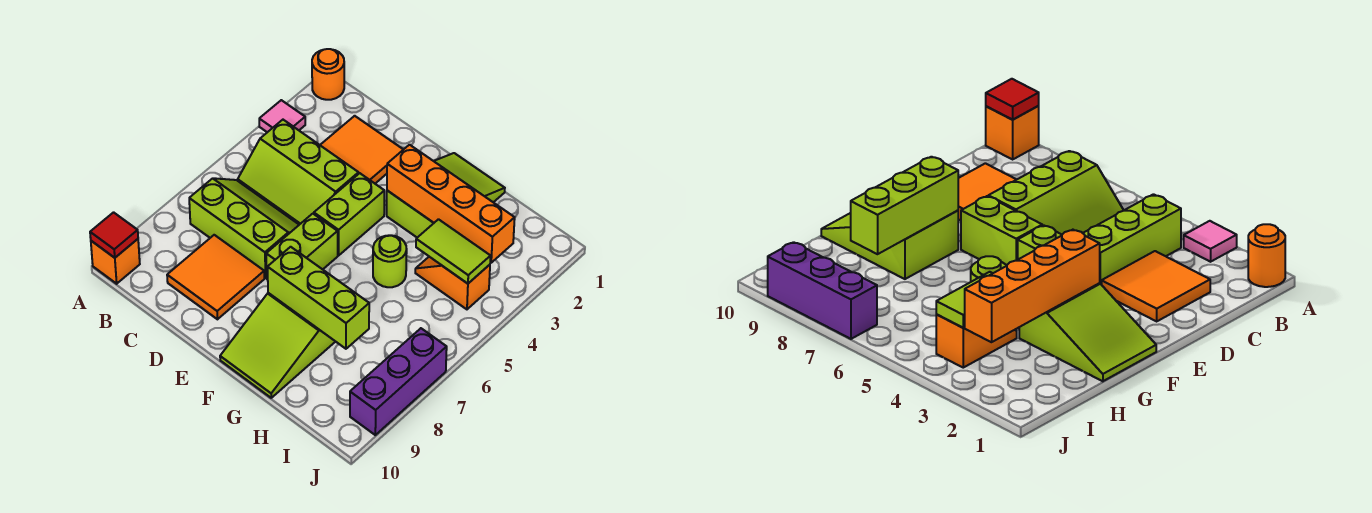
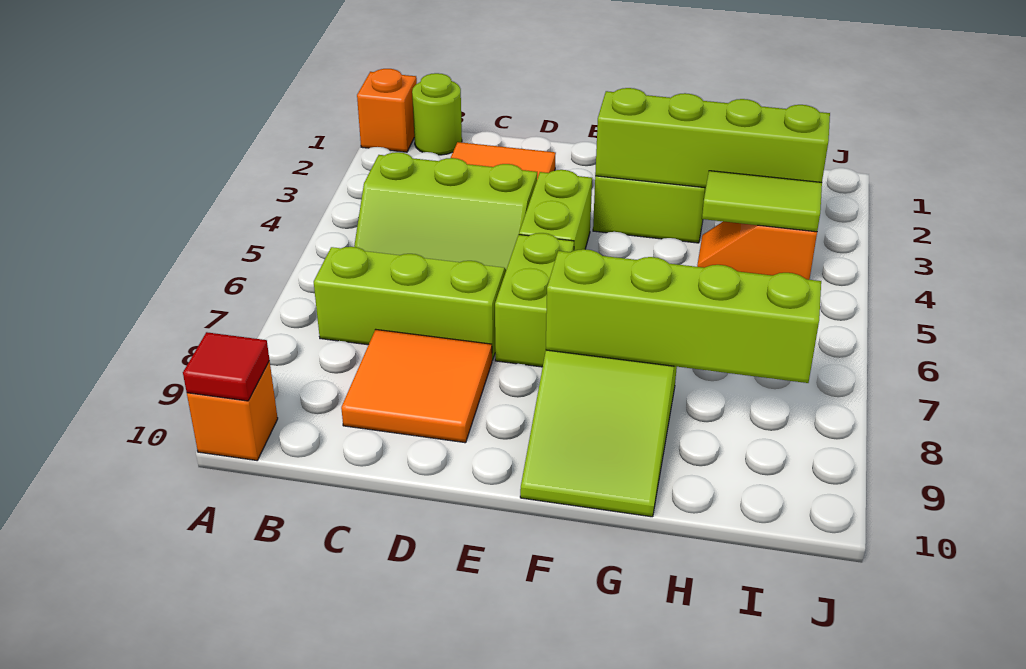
orange 1x1 round brick [312,49,344,100] -> orange 1x1 brick [357,69,417,152]
pink 1x1 tile [259,100,305,132] -> none
orange 1x4 brick [387,145,515,263] -> lime 1x4 brick [595,88,830,188]
lime 1x3 brick [268,247,369,349] -> lime 1x4 brick [546,249,821,383]
lime 1x1 round brick [373,235,407,287] -> lime 1x1 round brick moved to [412,73,462,155]
purple 1x3 brick [350,328,447,435] -> none

